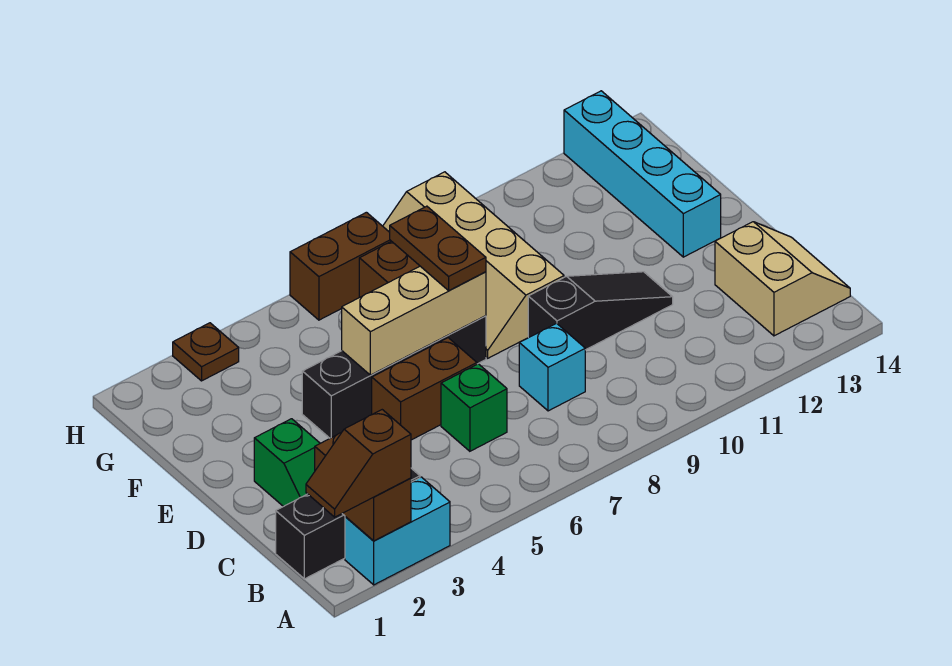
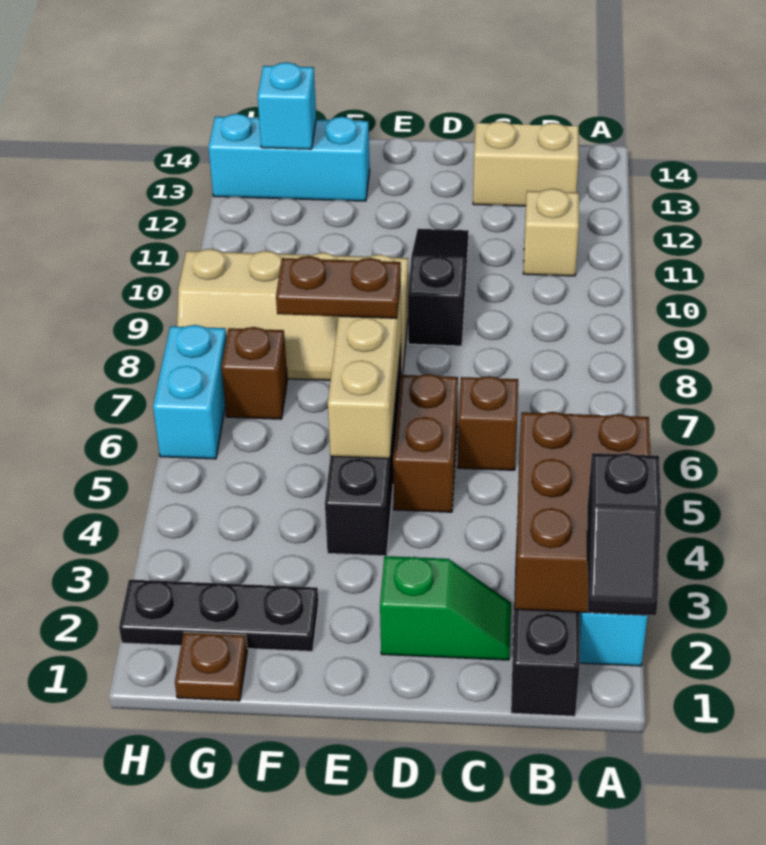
brown 1x2 slope [306,410,411,517] -> black 1x2 slope [587,453,661,615]
brown 1x2 brick [315,433,411,541] -> brown 2x3 brick [515,412,650,615]
none -> tan 1x1 brick [523,189,579,276]
green 1x1 brick [441,364,507,451] -> brown 1x1 brick [458,376,518,470]
cyan 1x1 brick [519,323,585,411] -> cyan 1x1 brick moved to [258,62,316,149]
cyan 1x4 brick [564,91,721,257] -> cyan 1x3 brick [209,114,370,201]
none -> black 1x3 plate [119,580,318,651]
brown 1x1 plate [173,323,239,381] -> brown 1x1 plate moved to [175,632,247,701]
brown 1x2 brick [290,212,391,320] -> cyan 1x2 brick [153,325,226,459]

